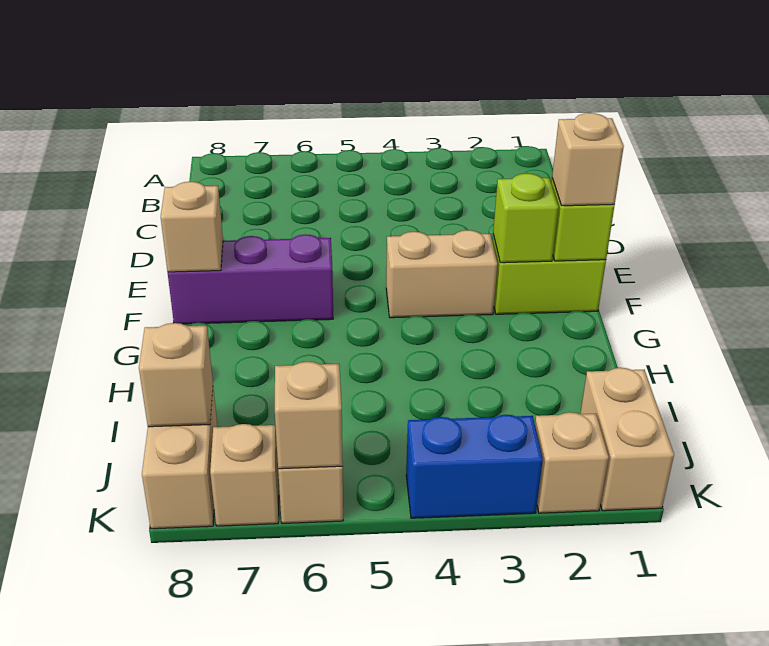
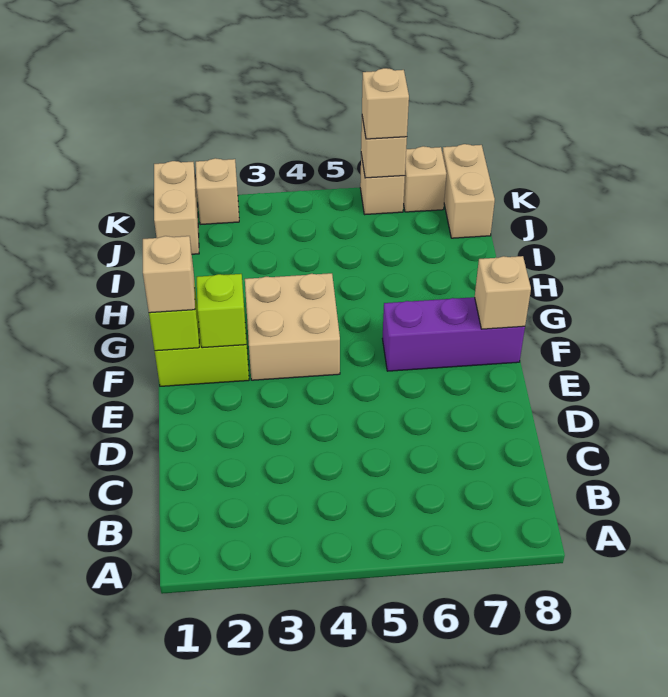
tan 1x2 brick [386,230,497,318] -> tan 2x2 brick [245,273,340,380]
tan 1x1 brick [139,323,213,427] -> tan 1x1 brick moved to [362,68,409,139]
blue 1x2 brick [406,415,543,518] -> none

